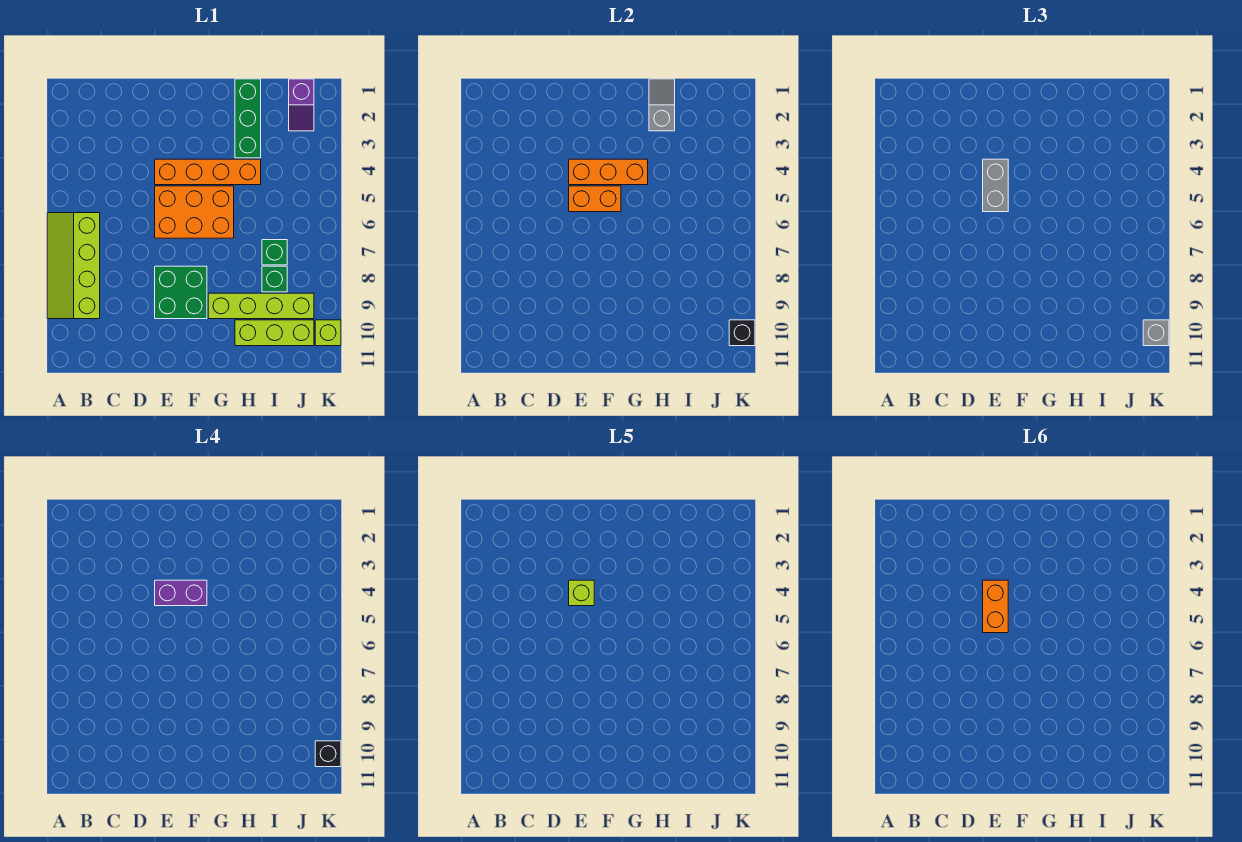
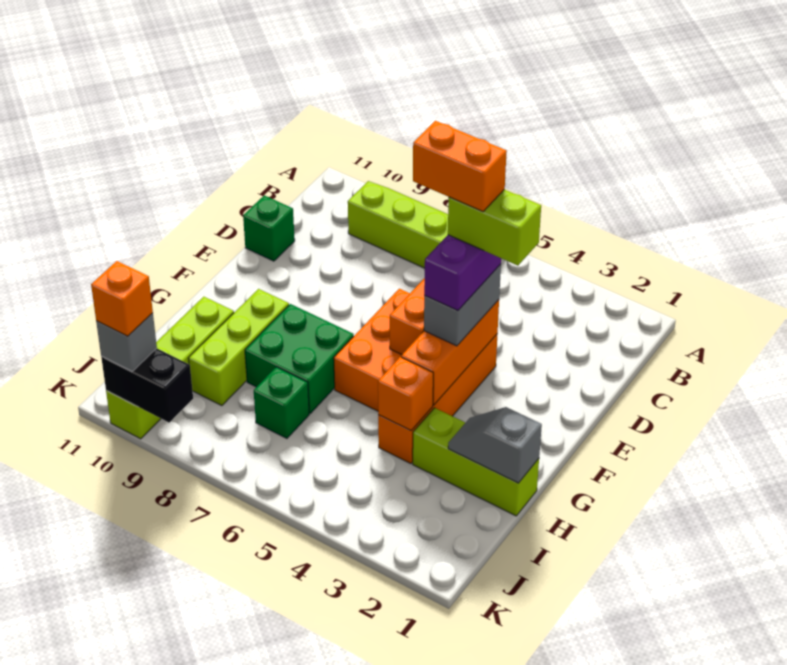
grey 1x2 brick [983,159,1008,212] -> grey 1x2 brick turned to [424,264,501,346]
lime 1x1 brick [569,580,594,606] -> lime 1x2 brick [448,190,541,266]
green 2x2 brick [155,266,207,319] -> green 2x2 brick moved to [245,304,354,413]
lime 1x4 brick [208,293,314,319] -> lime 1x3 brick [188,289,289,406]
green 1x3 brick [235,79,261,158] -> lime 1x3 brick [413,408,539,516]
grey 1x2 slope [649,79,675,131] -> grey 1x2 slope turned to [448,407,542,483]
none -> orange 1x1 brick [378,357,433,431]
green 1x1 brick [262,266,287,292] -> green 1x1 brick moved to [243,195,295,261]
purple 1x2 slope [289,79,314,131] -> none
black 1x1 brick [729,320,755,346] -> black 1x2 brick [101,348,193,422]
black 1x1 brick [315,741,341,767] -> orange 1x1 brick [91,261,153,336]

